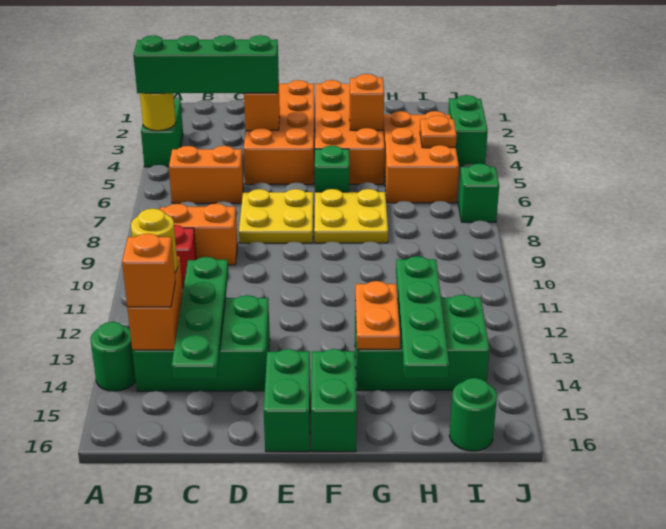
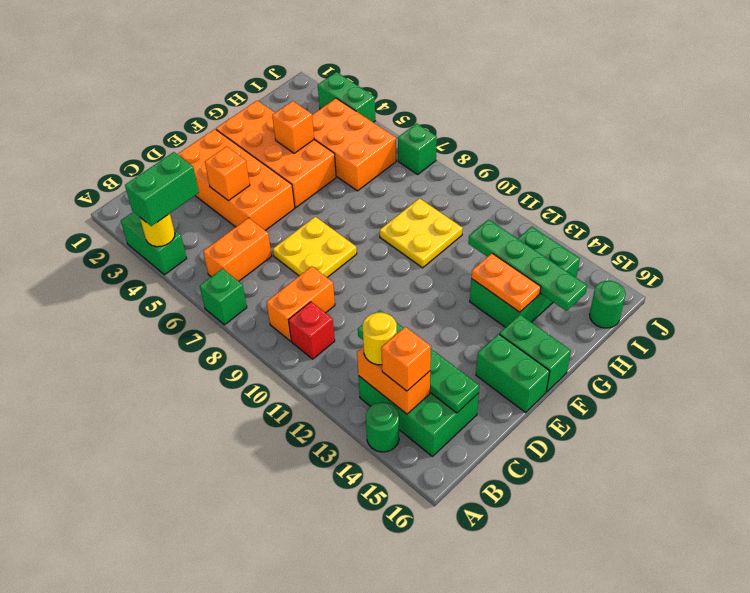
green 1x4 brick [133,35,279,93] -> green 1x2 brick [125,152,199,226]
green 2x3 brick [132,295,270,391] -> green 2x3 brick turned to [358,376,479,456]
green 1x1 brick [315,146,349,192] -> green 1x1 brick moved to [200,269,247,325]
yellow 2x2 plate [314,189,388,243] -> yellow 2x2 plate moved to [380,198,463,268]
orange 1x1 plate [420,115,457,148] -> none

